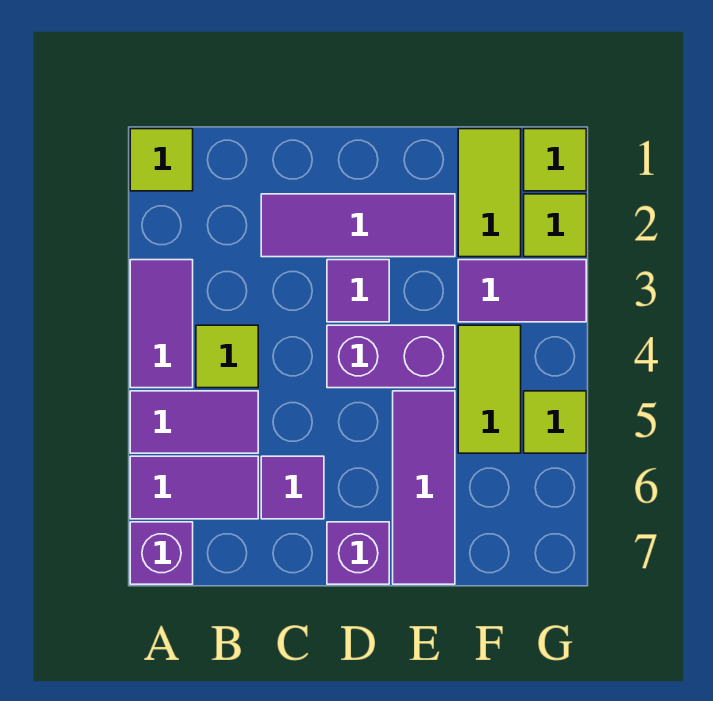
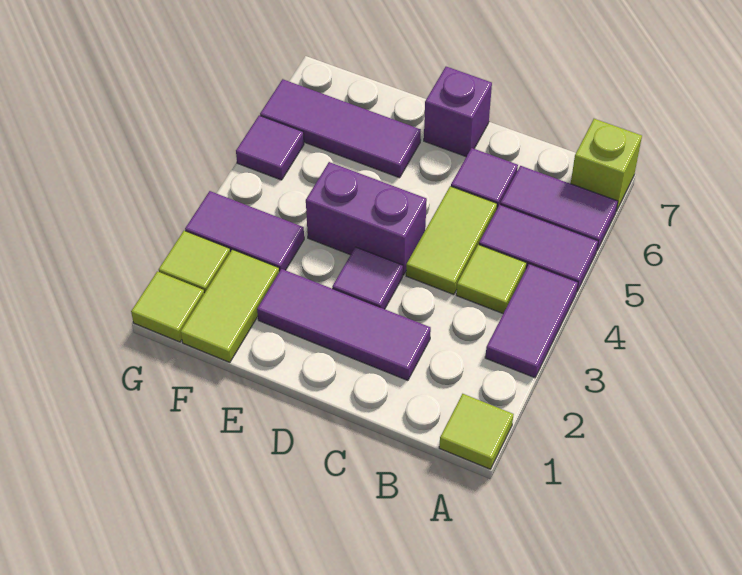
purple 1x1 brick [130,522,193,584] -> lime 1x1 brick [571,119,642,211]
purple 1x3 tile [393,391,455,584] -> purple 1x3 tile turned to [260,79,421,178]
lime 1x2 tile [458,325,521,453] -> lime 1x2 tile moved to [406,186,497,295]
lime 1x1 tile [524,391,586,453] -> purple 1x1 tile [236,115,304,180]

